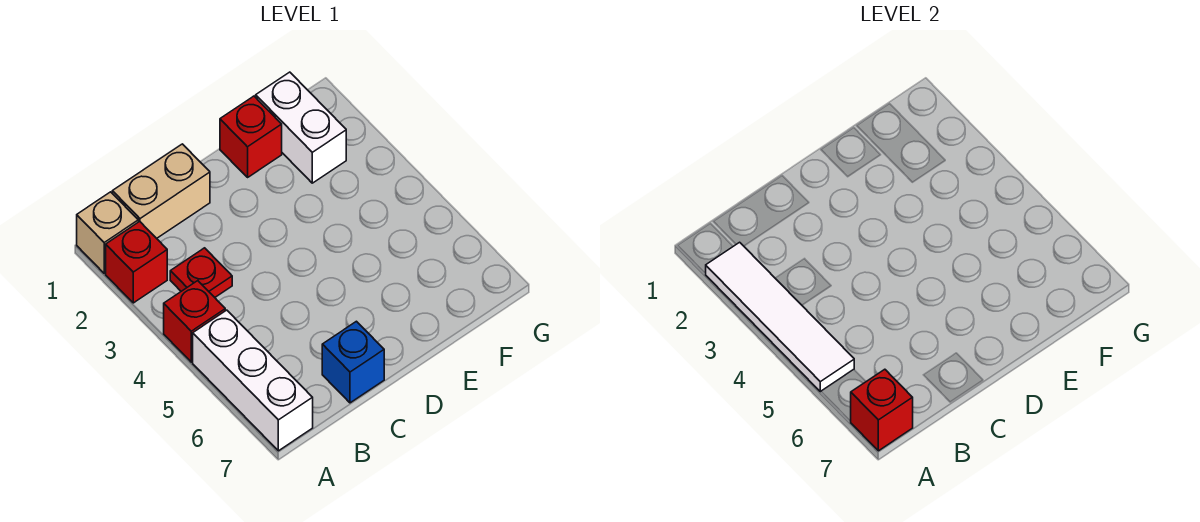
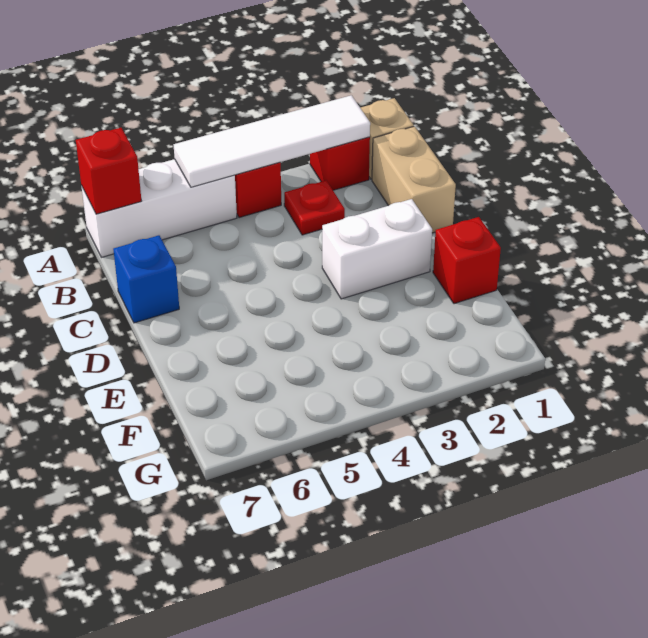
white 1x2 brick [256,72,346,183] -> white 1x2 brick moved to [322,199,432,299]

